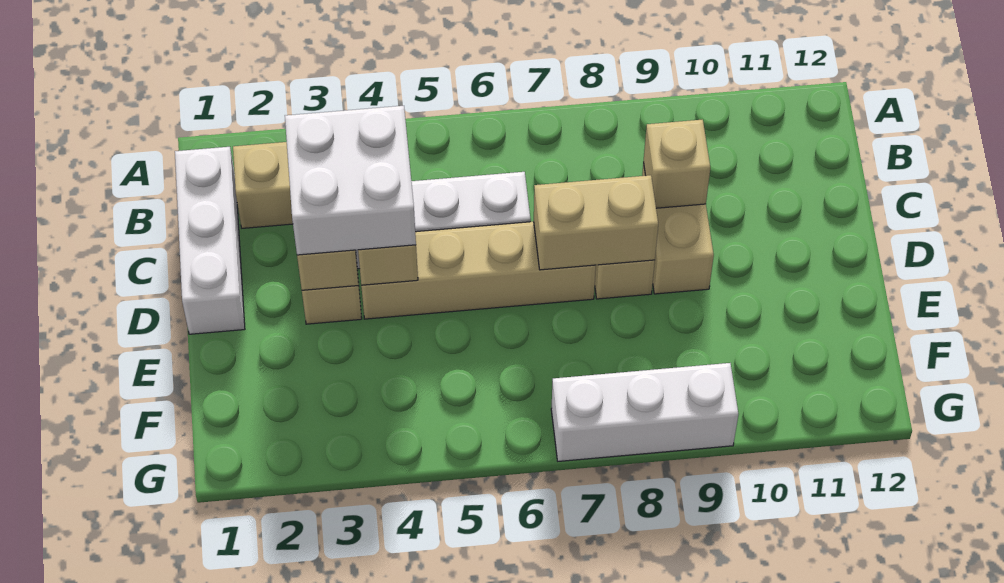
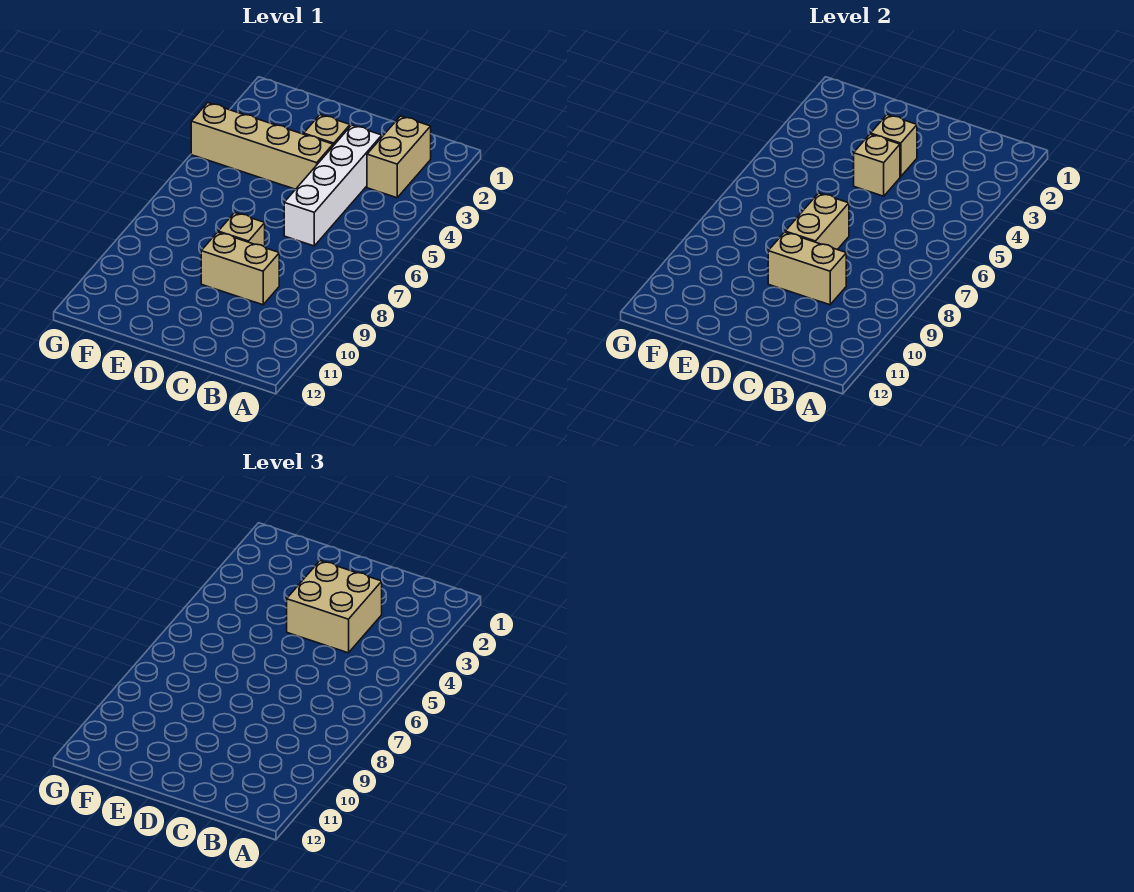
white 1x3 brick [175,147,245,334] -> none
white 2x2 brick [285,106,416,255] -> tan 2x2 brick [287,561,382,653]
tan 1x1 brick [644,120,710,208] -> tan 1x2 brick [768,232,846,305]
tan 1x4 brick [361,222,596,319] -> tan 1x4 brick turned to [191,103,333,189]
white 1x3 brick [551,363,738,461] -> none

